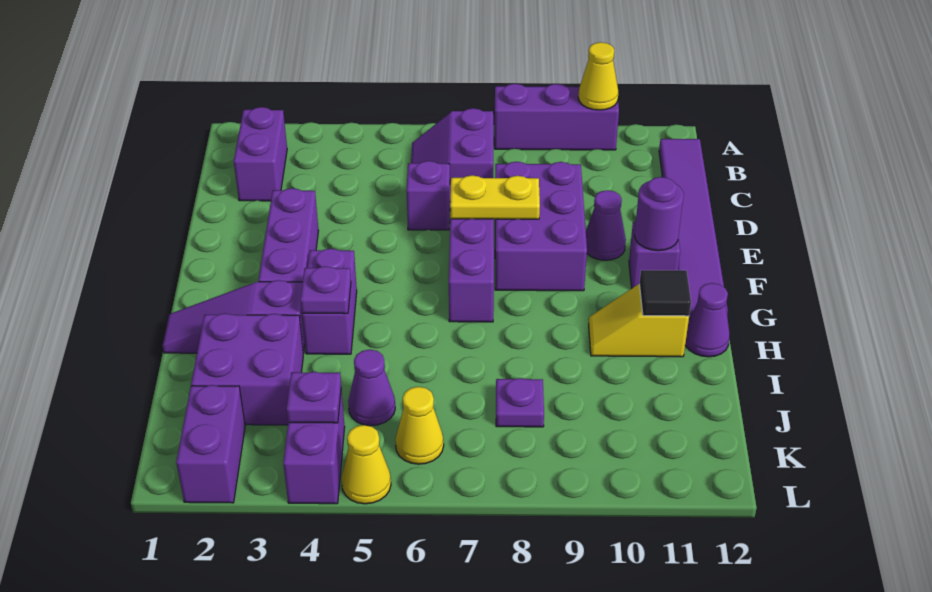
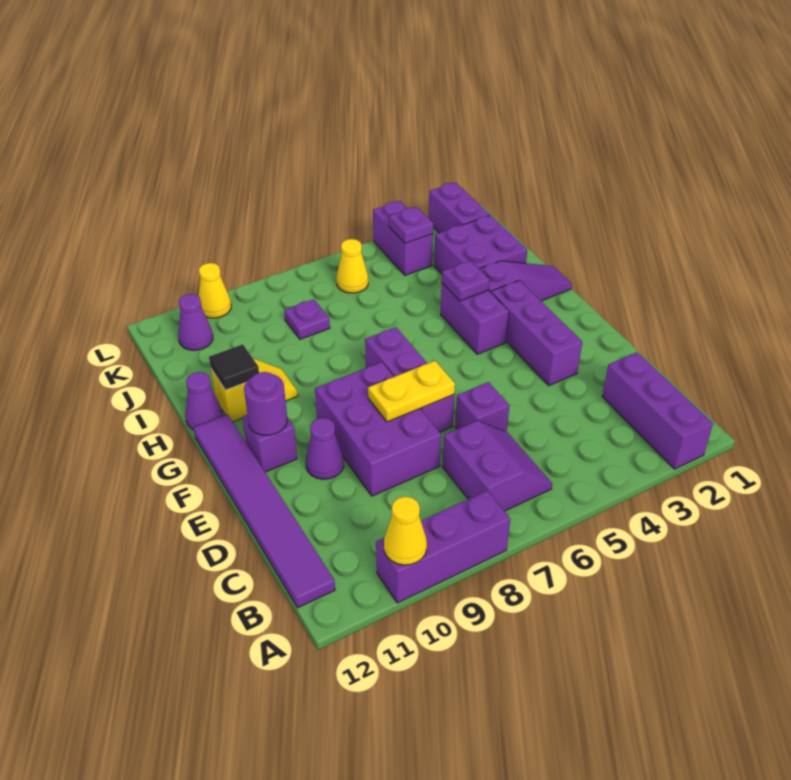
purple 1x2 brick [234,107,287,201] -> purple 1x3 brick [602,352,713,469]
purple 1x1 cone [348,350,395,426] -> purple 1x1 cone moved to [178,294,213,350]
yellow 1x1 cone [341,425,391,504] -> yellow 1x1 cone moved to [199,263,231,318]

